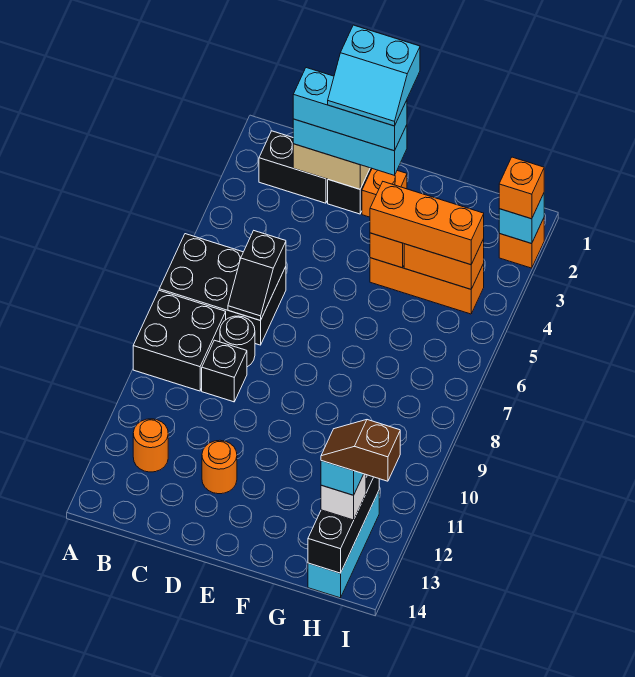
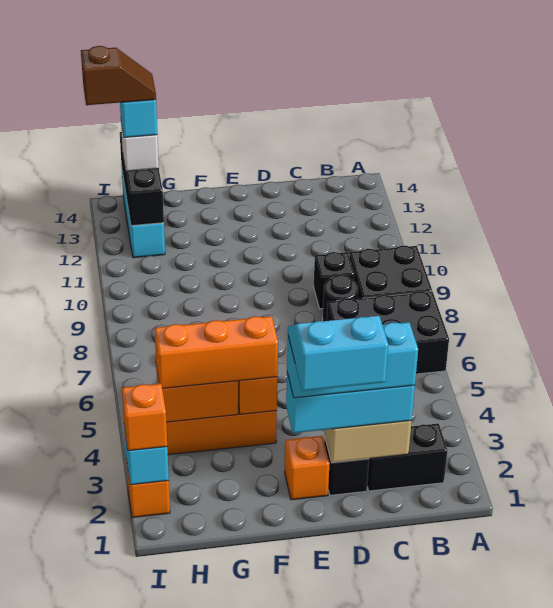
orange 1x1 round brick [133,419,168,472] -> none
black 1x2 slope [228,231,286,321] -> none
orange 1x1 round brick [202,440,237,494] -> none

